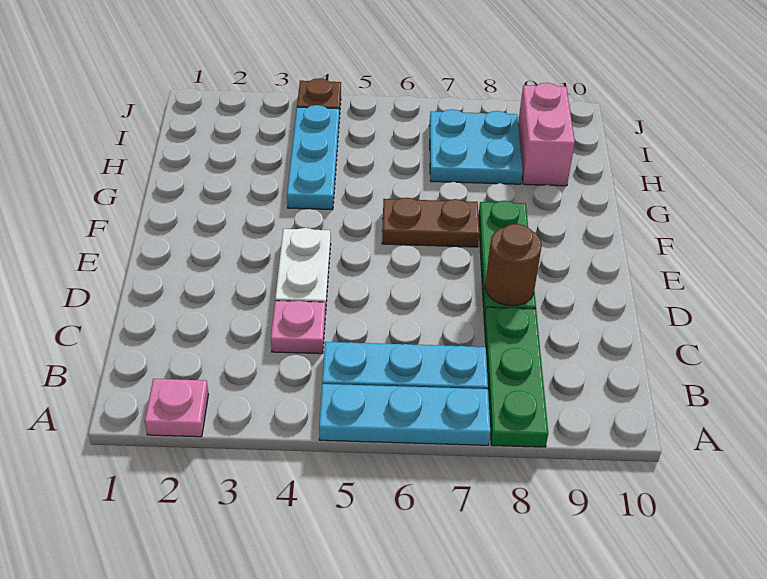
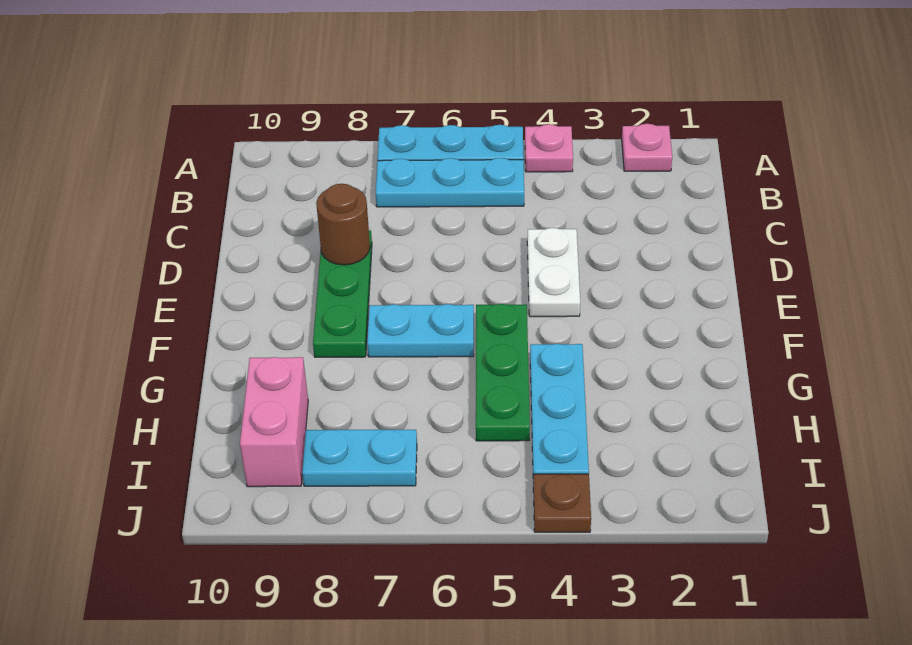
green 1x3 plate [484,307,548,447] -> green 1x3 plate moved to [476,304,530,441]
pink 1x1 plate [271,301,325,354] -> pink 1x1 plate moved to [525,124,573,172]
brown 1x2 plate [382,198,479,247] -> cyan 1x2 plate [367,304,474,357]
cyan 2x2 plate [429,109,523,184] -> cyan 1x2 plate [302,430,417,486]

